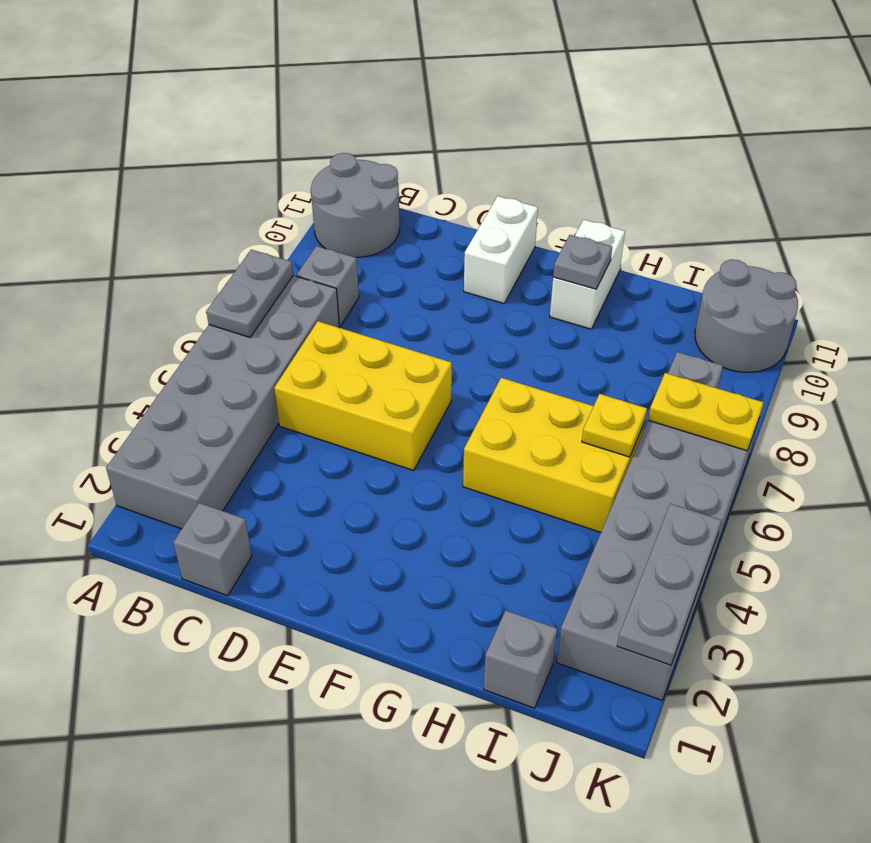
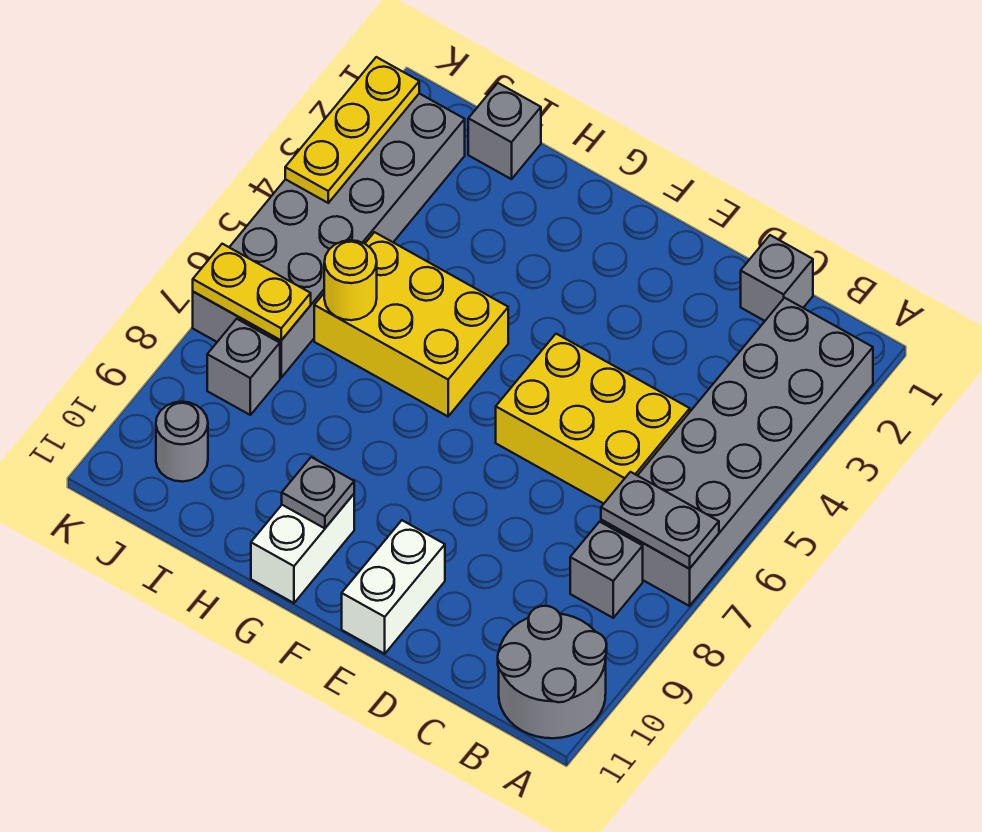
grey 1x2 plate [206,250,293,337] -> grey 1x2 plate turned to [601,472,719,569]
yellow 1x1 plate [582,394,647,457] -> yellow 1x1 round brick [324,240,377,320]
grey 2x2 round brick [695,260,798,372] -> grey 1x1 round brick [156,402,208,482]
grey 1x3 plate [617,504,722,665] -> yellow 1x3 plate [285,57,419,203]

